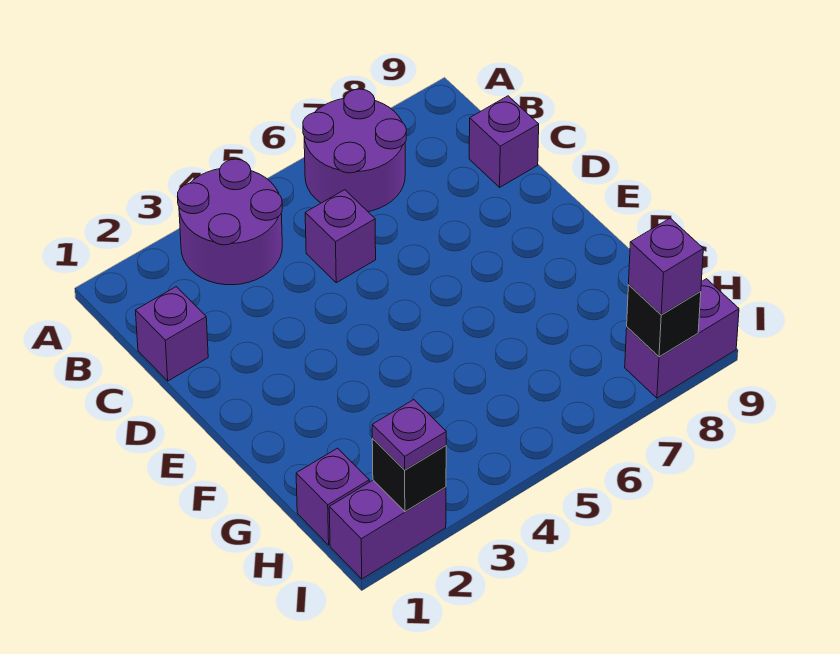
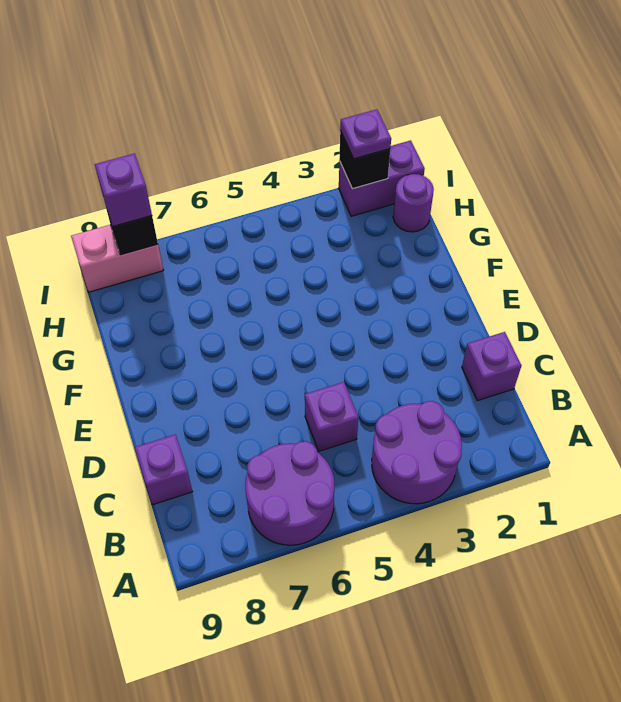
purple 1x1 brick [296,448,369,545] -> purple 1x1 round brick [393,174,434,232]
purple 1x2 brick [625,279,739,398] -> pink 1x2 brick [71,225,163,292]

